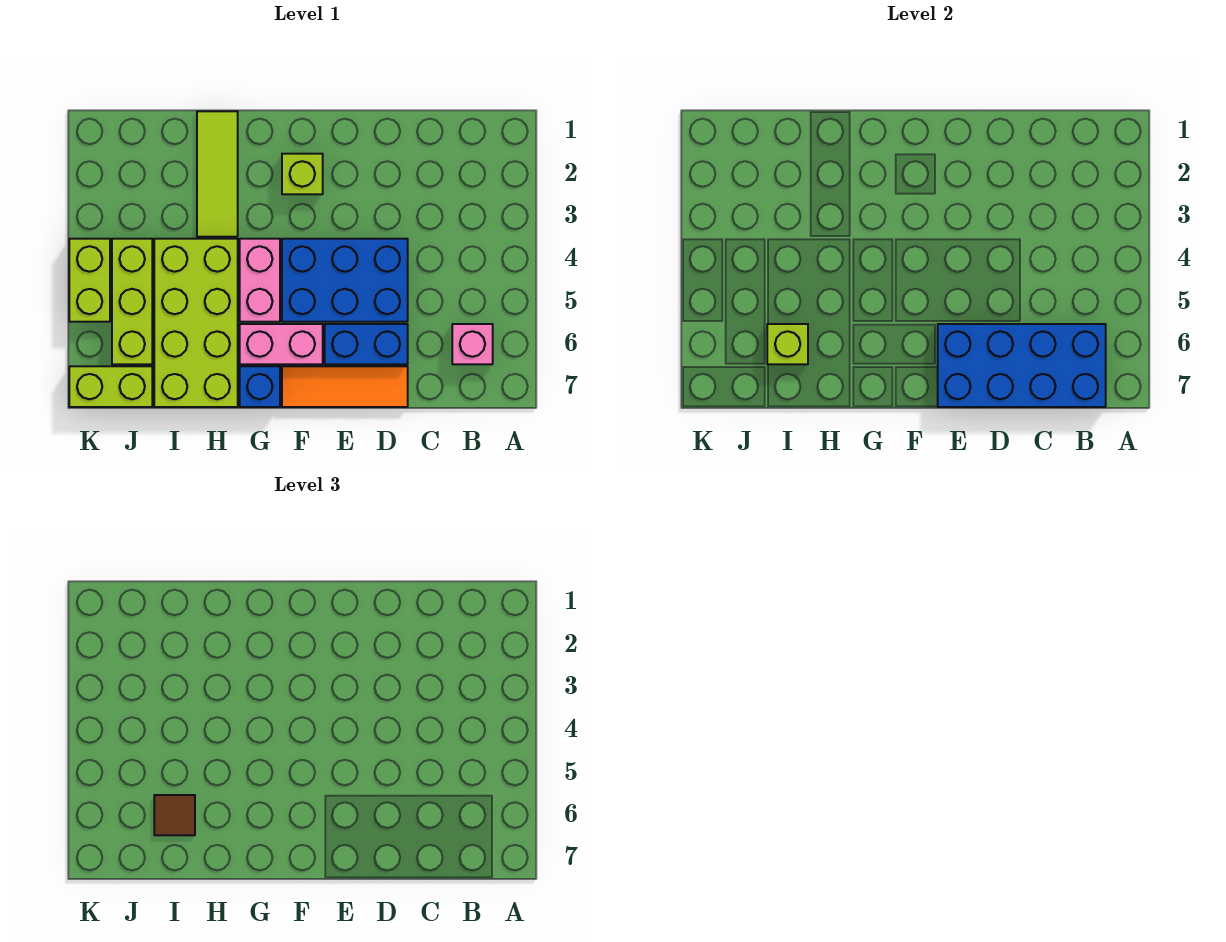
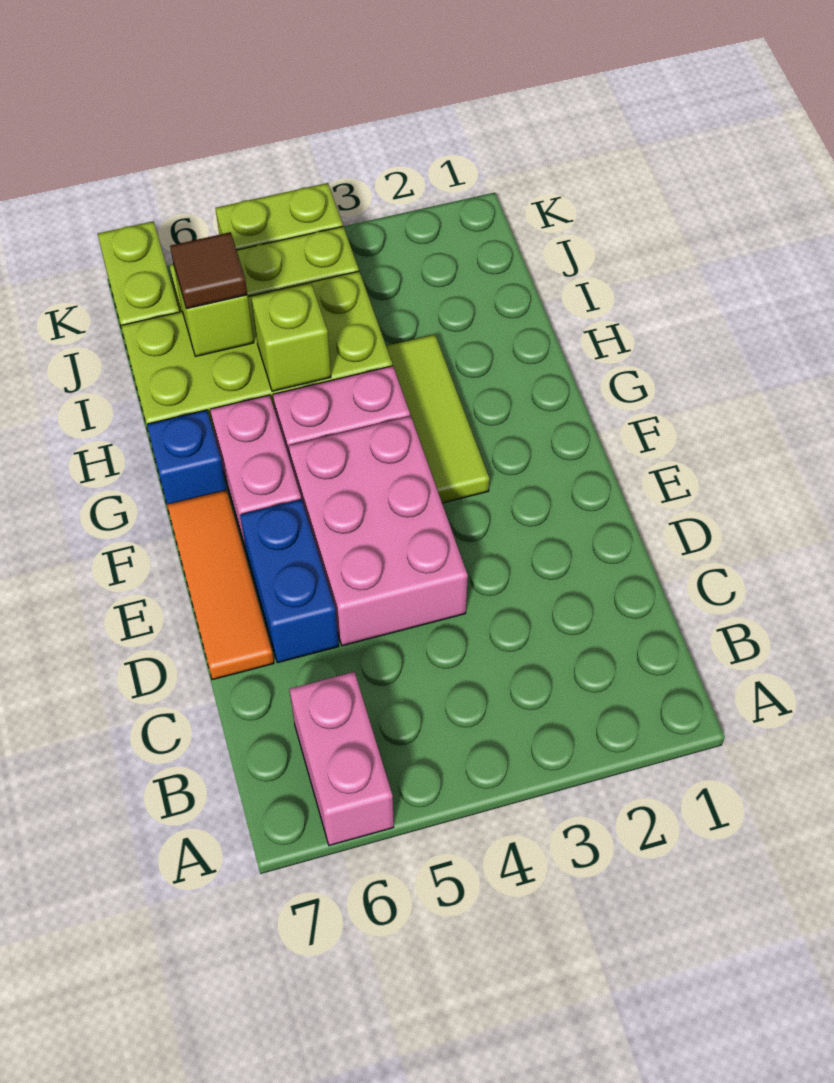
pink 1x1 brick [452,324,493,364] -> pink 1x2 brick [289,672,394,846]
blue 2x4 brick [938,324,1106,407] -> none
blue 2x3 brick [282,239,408,322] -> pink 2x3 brick [289,416,468,646]
lime 1x1 brick [282,154,323,194] -> lime 1x1 brick moved to [251,284,331,391]
lime 1x3 tile [197,111,238,237] -> lime 1x3 tile turned to [386,335,489,503]

